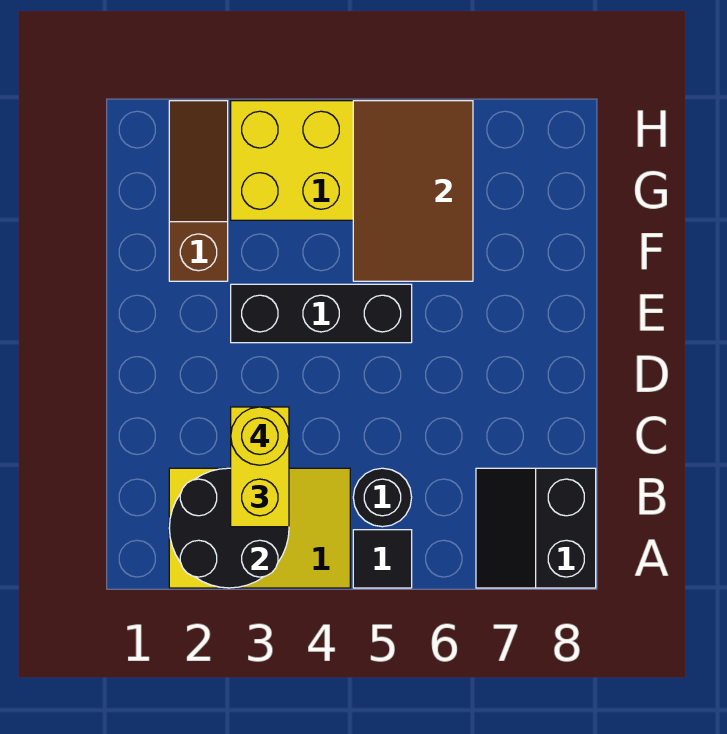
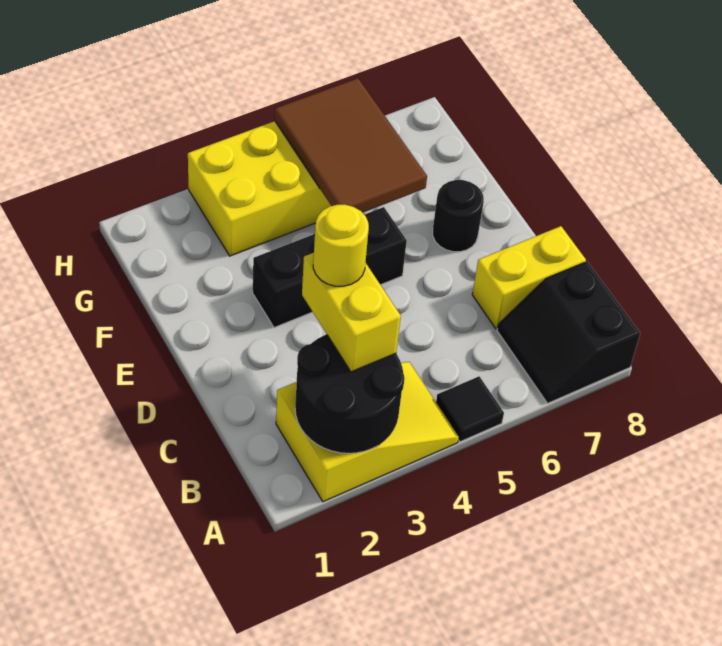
black 1x1 round brick [353,468,412,527] -> black 1x1 round brick moved to [433,180,484,252]
none -> yellow 1x2 brick [472,226,586,329]
brown 1x3 slope [169,101,228,281] -> none

